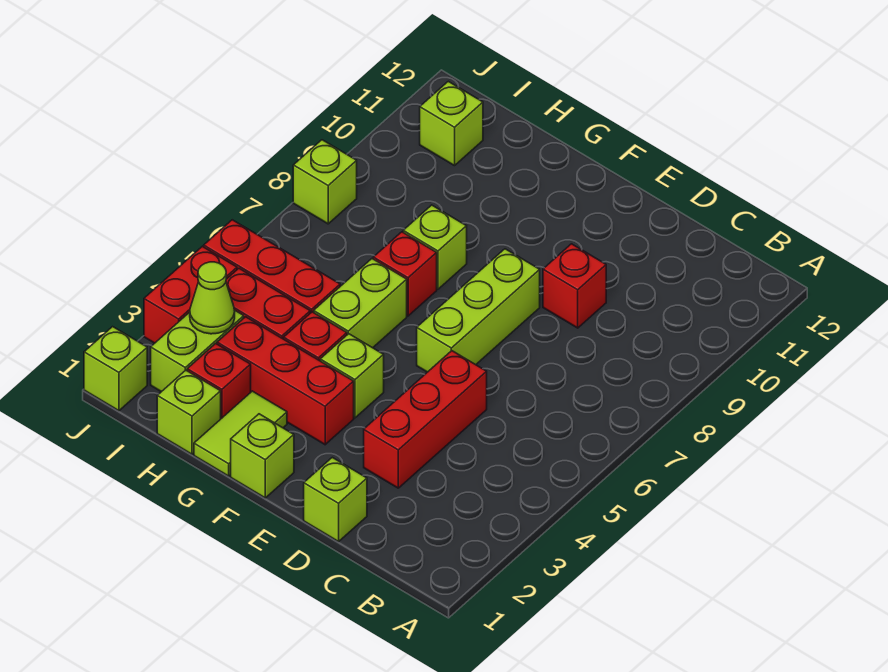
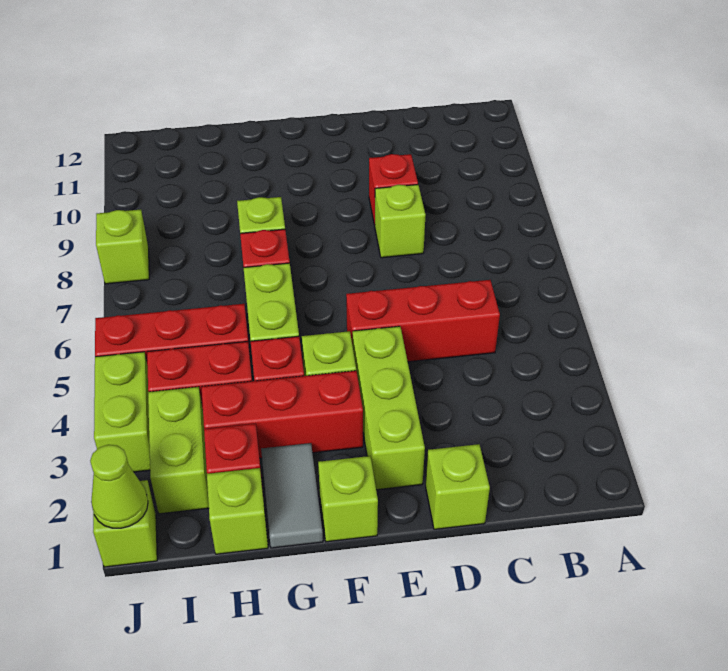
red 1x3 brick [364,351,487,488] -> red 1x3 brick turned to [346,280,500,362]
lime 1x3 brick [417,249,540,372] -> lime 1x3 brick moved to [353,326,425,490]
lime 1x2 tile [194,391,287,476] -> grey 1x2 tile [261,443,323,548]
lime 1x1 cone [190,262,235,334] -> lime 1x1 cone moved to [90,445,148,528]
lime 1x1 brick [420,81,483,166] -> lime 1x1 brick moved to [375,185,426,258]
red 1x2 brick [144,246,237,343] -> lime 1x2 brick [94,352,150,472]

